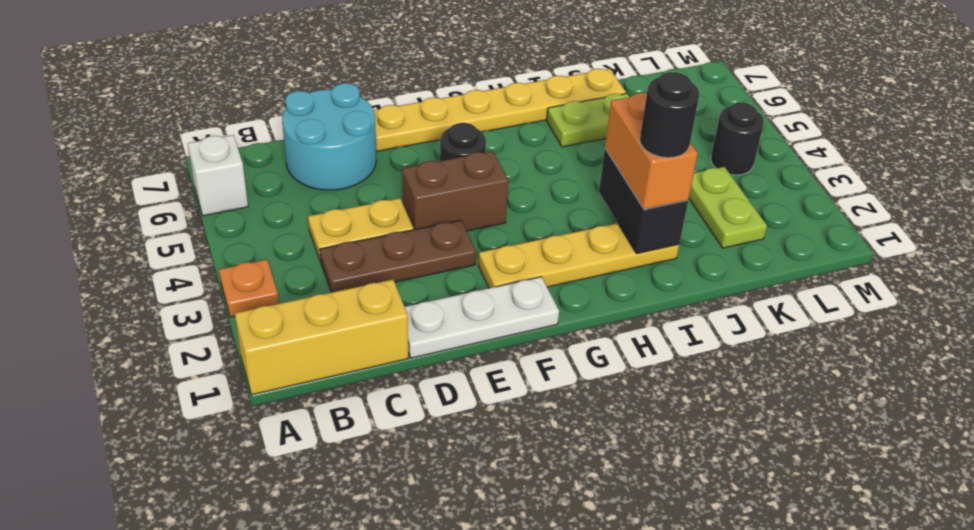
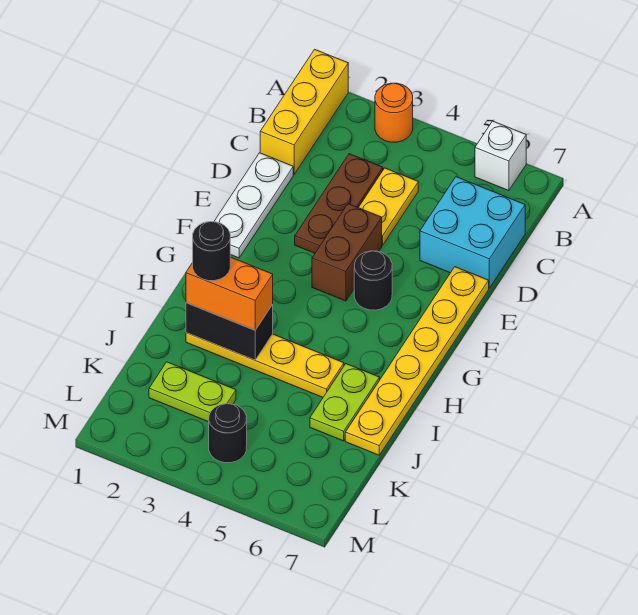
orange 1x1 plate [219,260,279,317] -> orange 1x1 round brick [375,83,413,142]
cyan 2x2 round brick [282,83,376,190] -> cyan 2x2 brick [420,177,525,288]
yellow 1x4 plate [479,223,679,288] -> yellow 1x4 plate turned to [186,333,344,397]

